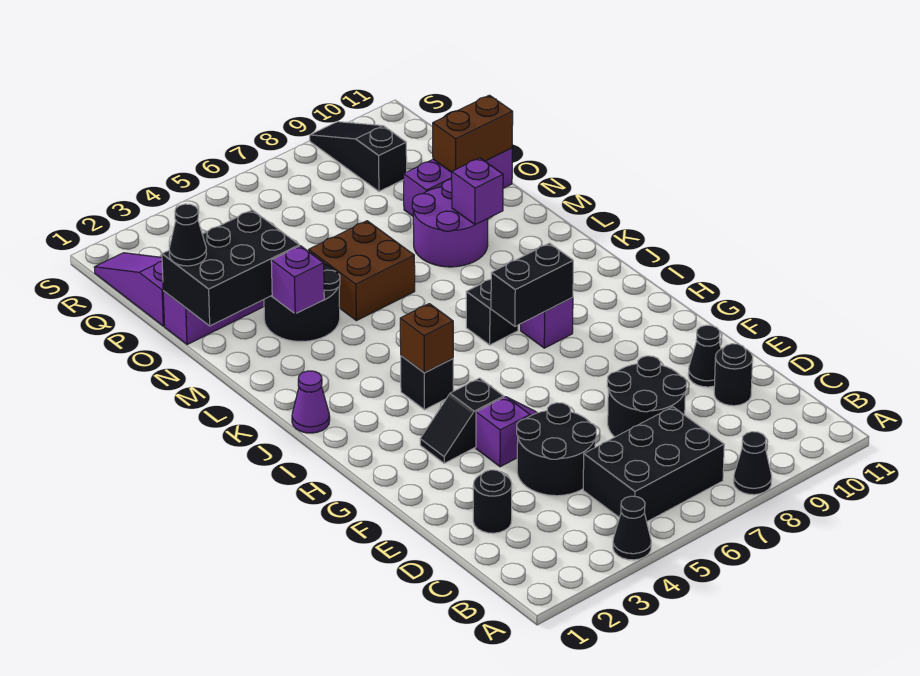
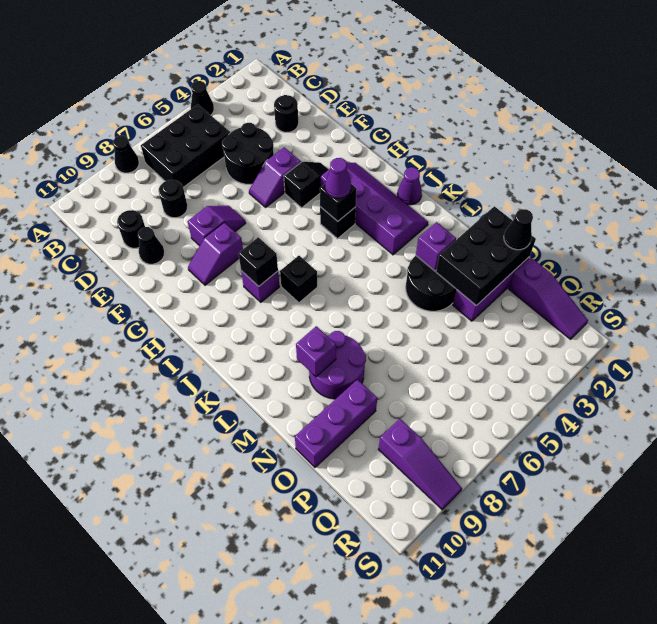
black 2x2 round brick [607,356,687,437] -> black 1x1 round brick [159,180,188,218]
none -> purple 1x2 slope [188,206,246,246]
none -> purple 1x2 slope [188,222,243,285]
none -> purple 2x4 slope [321,162,428,255]
brown 1x1 brick [400,304,453,373] -> black 1x1 brick [320,184,357,221]
none -> purple 1x1 cone [325,158,351,199]
black 1x2 brick [491,243,573,326] -> black 1x1 brick [238,237,278,286]
brown 2x2 brick [309,221,415,321] -> none
brown 1x2 brick [433,95,513,172] -> none
black 1x3 slope [310,122,407,191] -> purple 1x3 slope [378,419,462,510]

